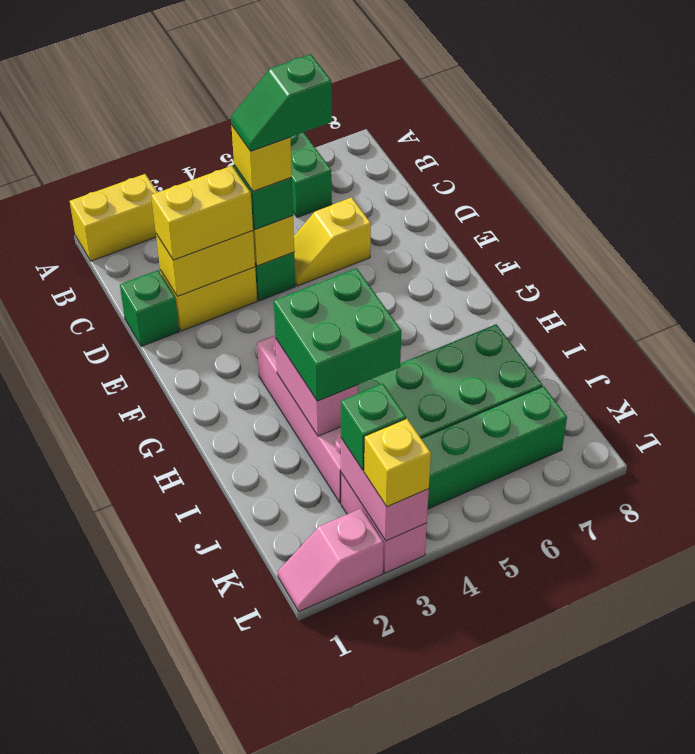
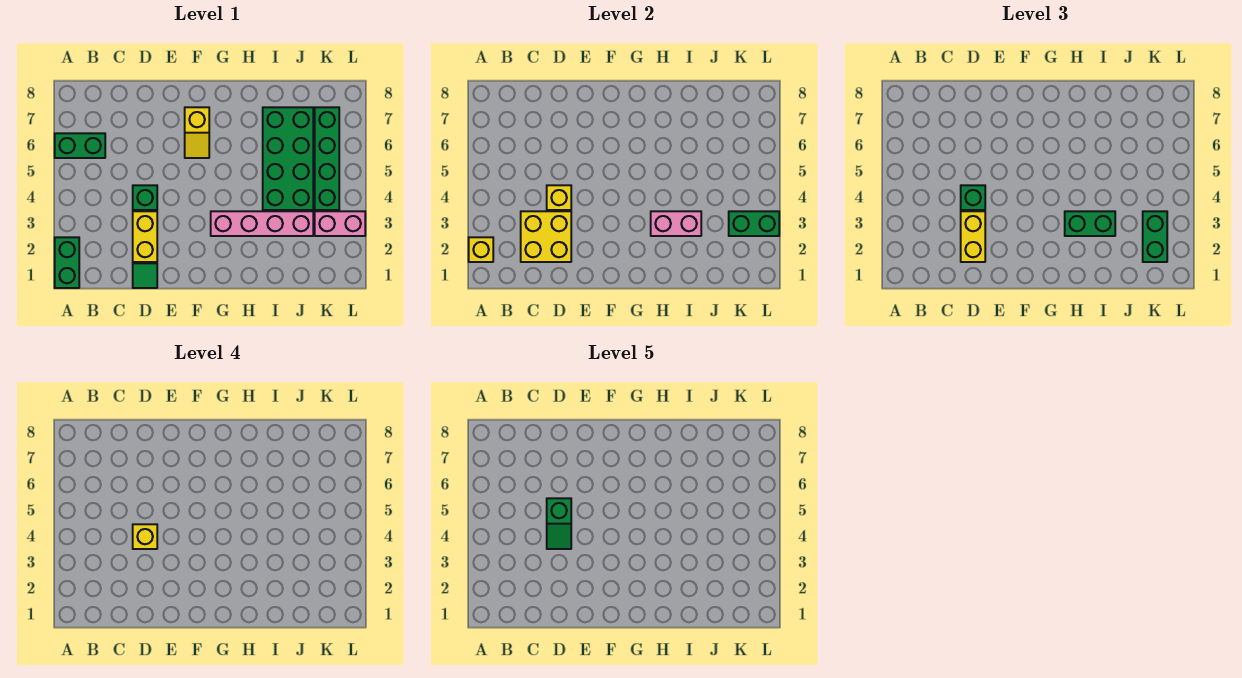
yellow 1x2 brick [70,174,157,261] -> green 1x2 brick [55,237,79,288]
green 1x1 brick [120,270,179,346] -> green 1x1 tile [133,263,157,288]
yellow 1x2 brick [156,231,255,296] -> yellow 2x2 brick [521,211,571,262]
yellow 1x2 slope [294,197,371,286] -> yellow 1x2 slope moved to [185,107,209,158]
green 2x2 brick [274,268,401,401] -> green 1x2 brick [1065,211,1115,236]
pink 1x2 brick [341,438,429,541] -> green 1x2 brick [729,211,779,236]
green 1x1 brick [341,384,406,470] -> green 1x2 brick [1143,211,1167,262]
pink 1x2 slope [278,508,384,612] -> none
yellow 1x1 brick [364,419,431,507] -> yellow 1x1 brick moved to [469,237,493,262]

